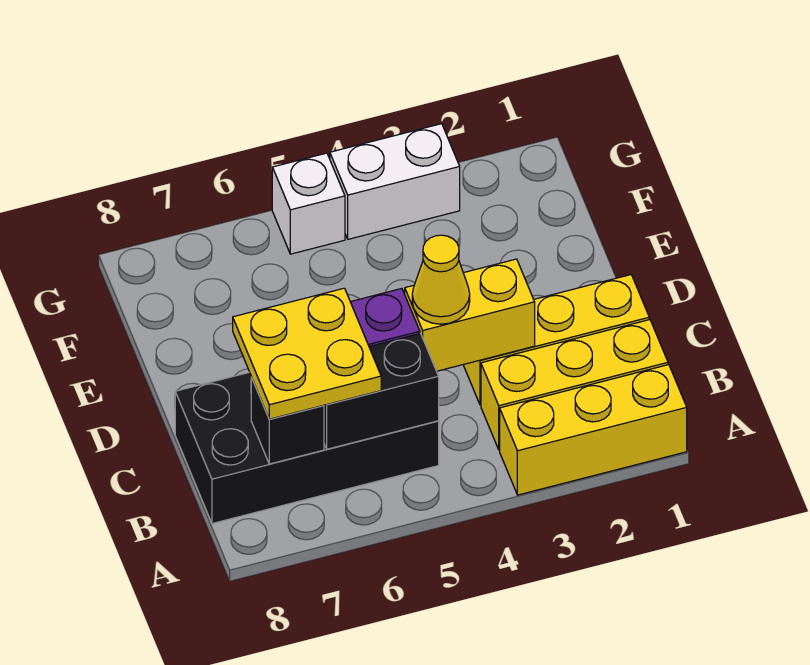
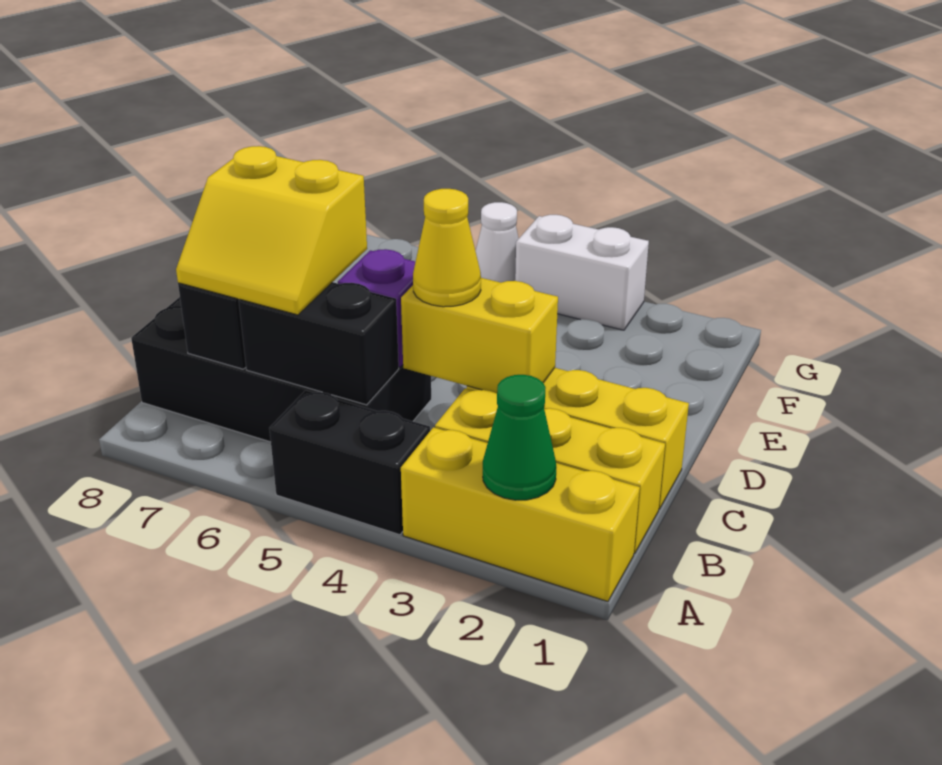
none -> green 1x1 cone [483,375,556,500]
none -> black 1x2 brick [269,390,430,535]
yellow 2x2 plate [233,288,381,419] -> yellow 2x2 slope [176,146,367,315]
white 1x1 brick [272,153,345,254] -> white 1x1 cone [476,202,519,283]

